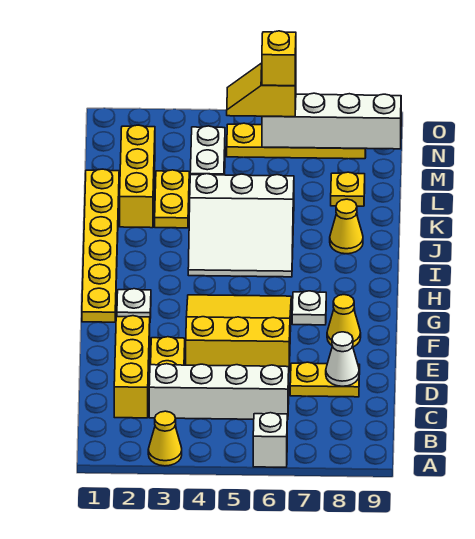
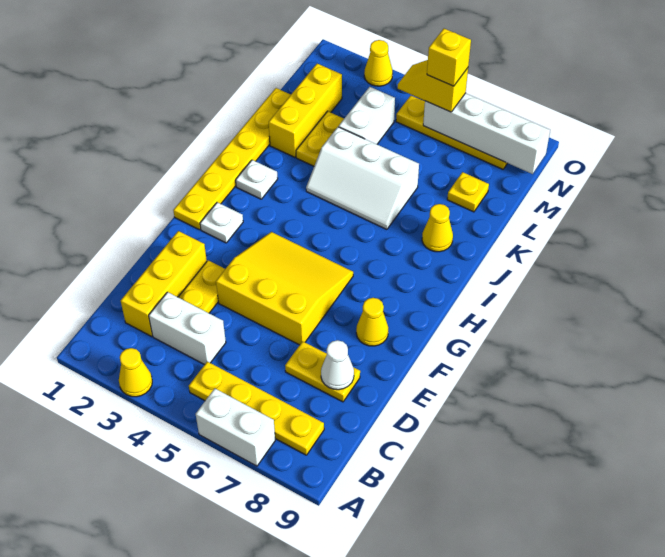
white 1x1 brick [253,413,287,467] -> white 1x2 brick [196,389,275,466]
none -> yellow 1x4 plate [189,361,324,455]
white 1x4 brick [149,364,289,420] -> white 1x2 brick [149,292,226,365]
white 1x1 plate [292,291,326,325] -> white 1x1 plate moved to [236,160,278,199]
white 3x3 slope [188,174,294,277] -> white 2x3 slope [306,127,419,229]
none -> yellow 1x1 cone [364,40,393,86]

